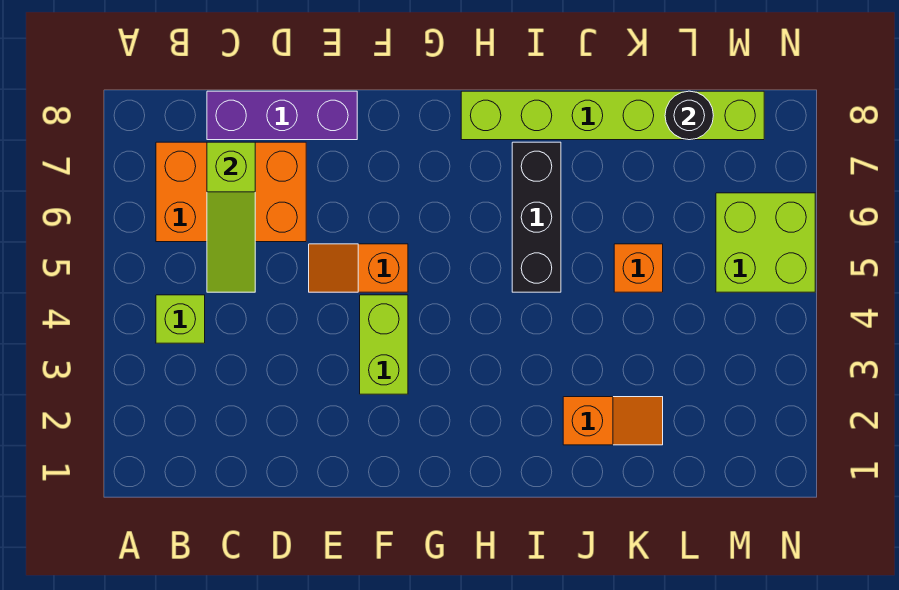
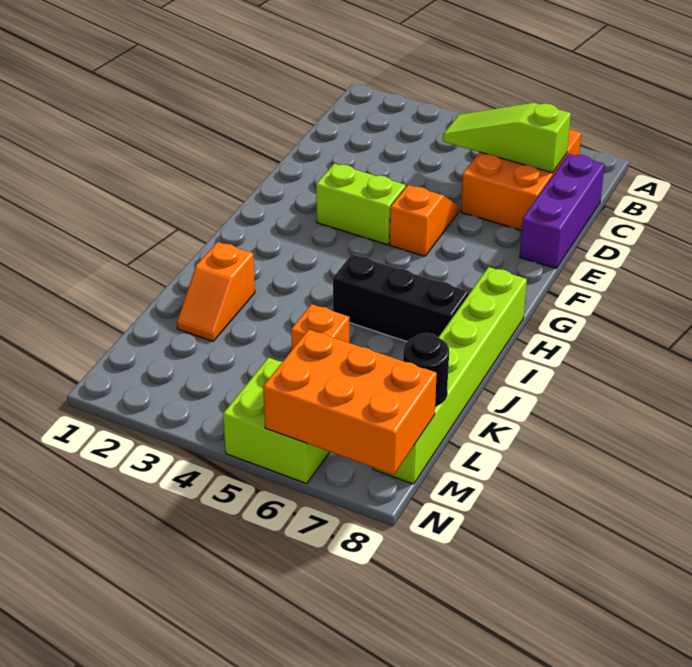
lime 1x1 brick [156,295,205,343] -> none
none -> orange 2x3 brick [263,329,437,475]

